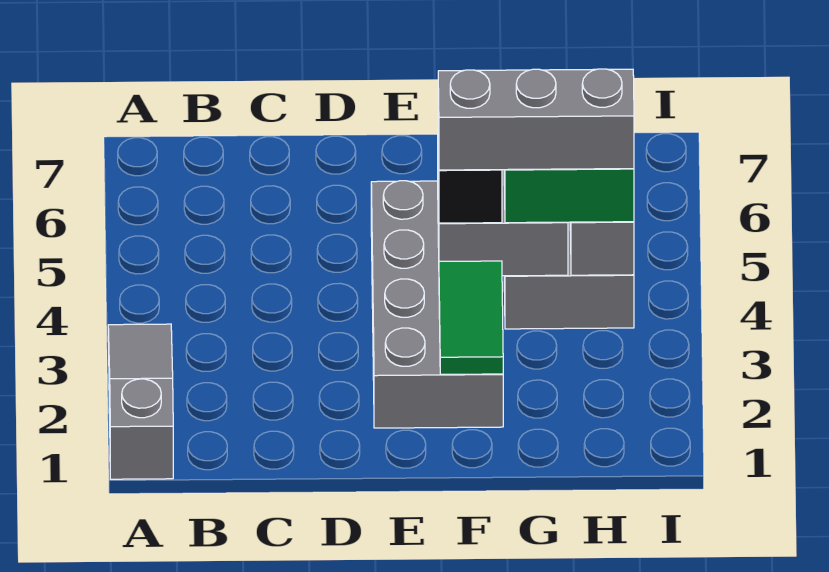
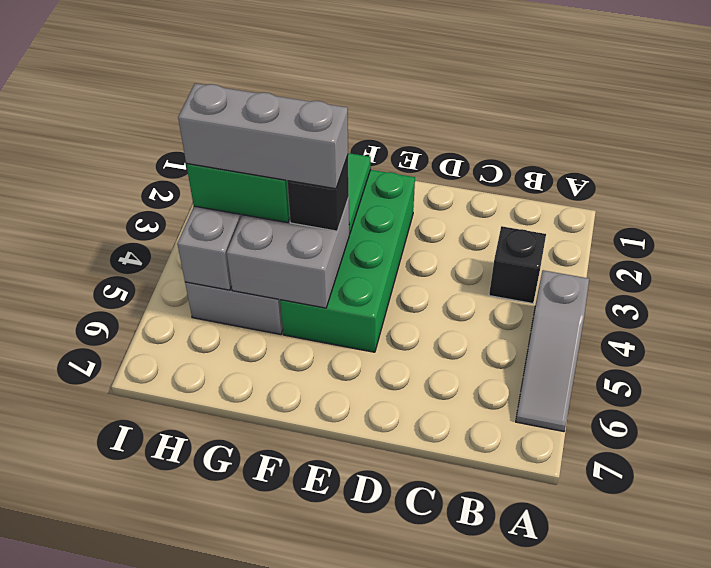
grey 1x3 slope [108,324,173,479] -> grey 1x3 slope moved to [516,270,589,432]
none -> black 1x1 brick [489,226,546,303]
grey 2x4 brick [371,181,503,428] -> green 2x4 brick [280,170,415,352]

